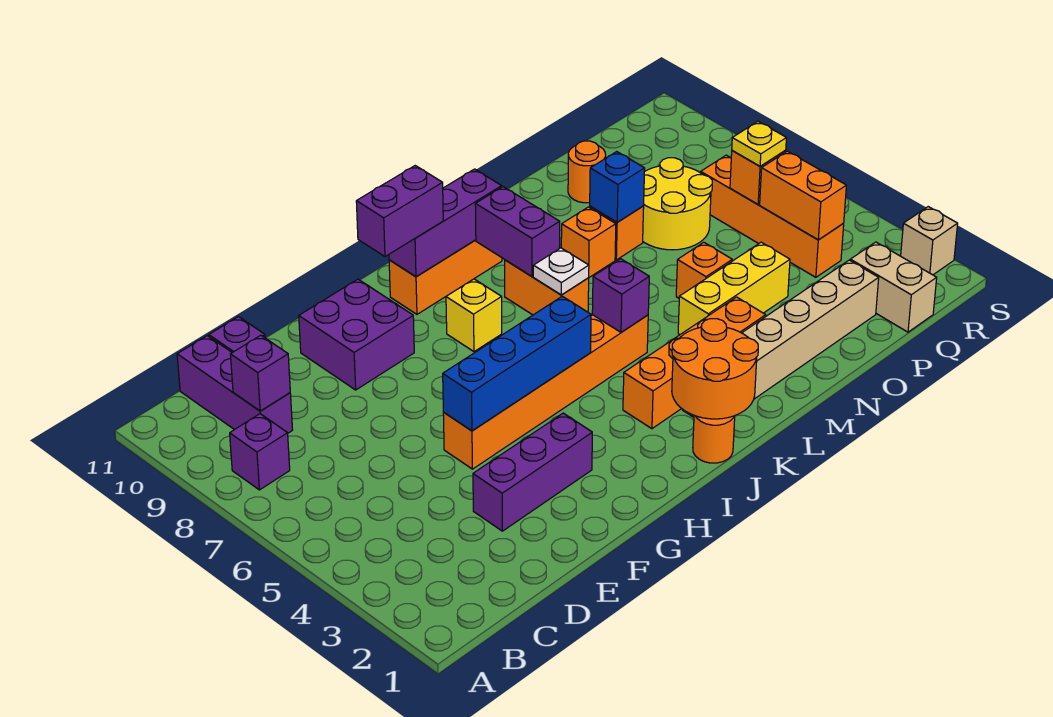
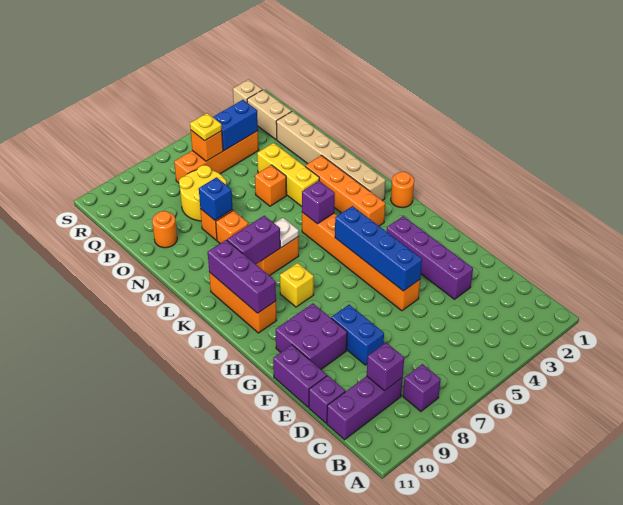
purple 1x3 brick [473,413,592,531] -> purple 1x4 brick [387,216,473,299]
none -> blue 1x2 brick [331,305,384,365]
purple 1x2 brick [356,166,443,257] -> purple 1x2 brick moved to [273,345,327,407]
orange 2x2 round brick [672,319,758,419] -> none
tan 1x2 brick [850,242,937,332] -> tan 1x2 brick turned to [247,90,292,140]
orange 1x2 brick [760,151,846,240] -> blue 1x2 brick [213,100,258,151]

